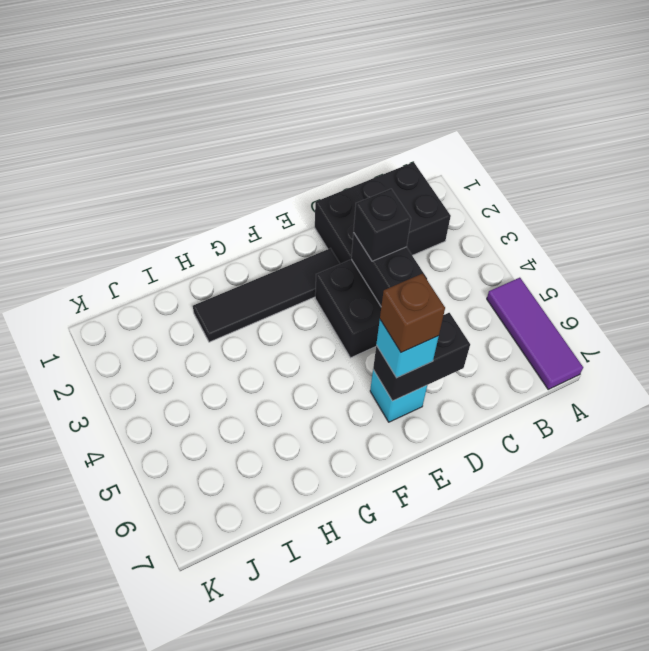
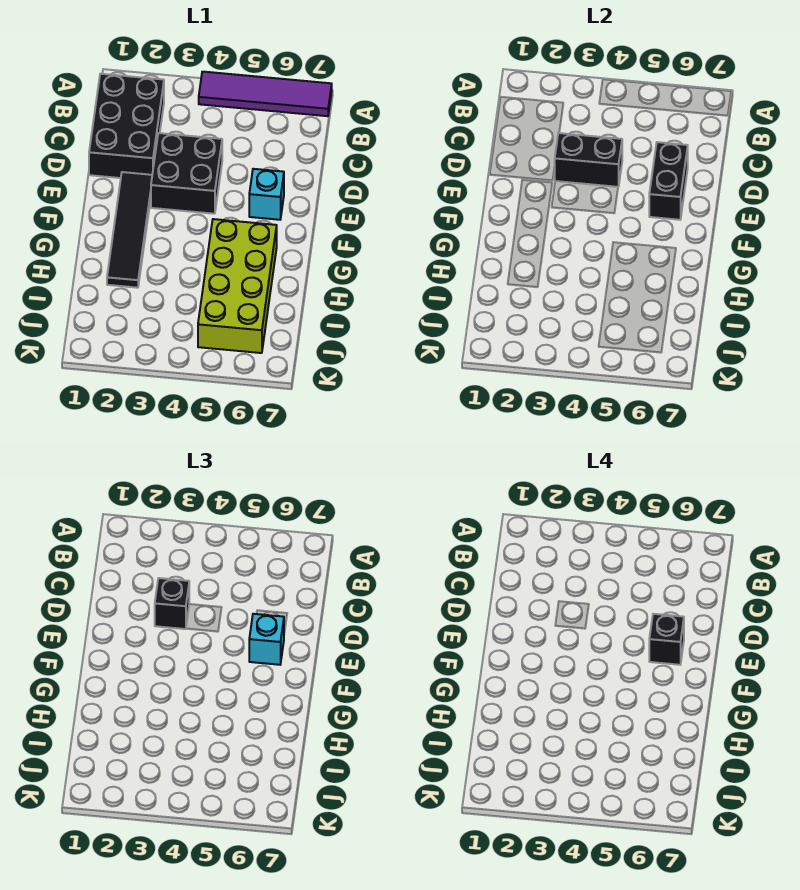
purple 1x3 tile [487,278,583,389] -> purple 1x4 tile [199,72,332,116]
brown 1x1 brick [380,274,445,352] -> black 1x1 brick [649,614,684,665]
none -> lime 2x4 brick [198,219,277,353]

